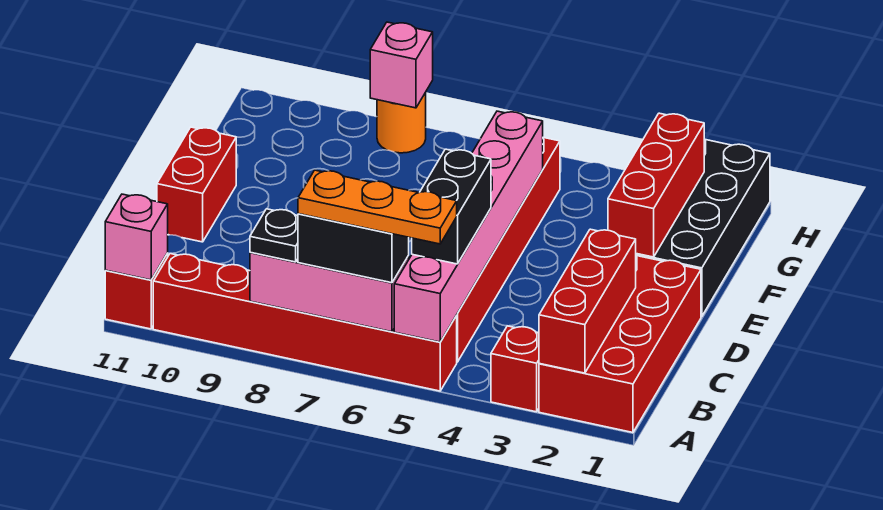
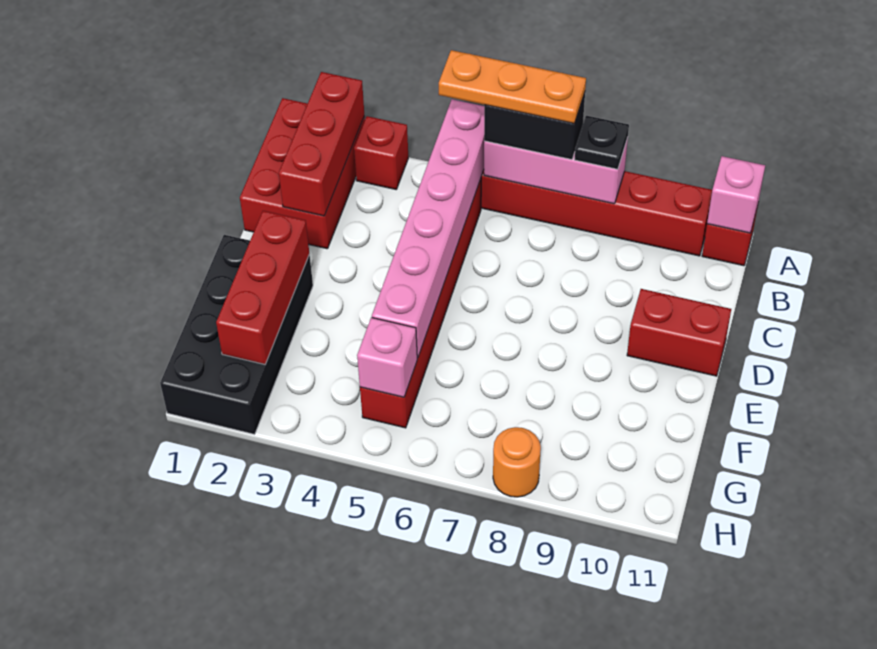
red 2x4 brick [539,256,701,433] -> red 2x3 brick [240,98,365,249]
black 1x2 brick [412,149,491,264] -> none
red 1x2 brick [157,127,236,242] -> red 1x2 brick turned to [627,289,731,376]
pink 1x1 brick [370,22,433,108] -> pink 1x1 brick moved to [357,317,417,397]

